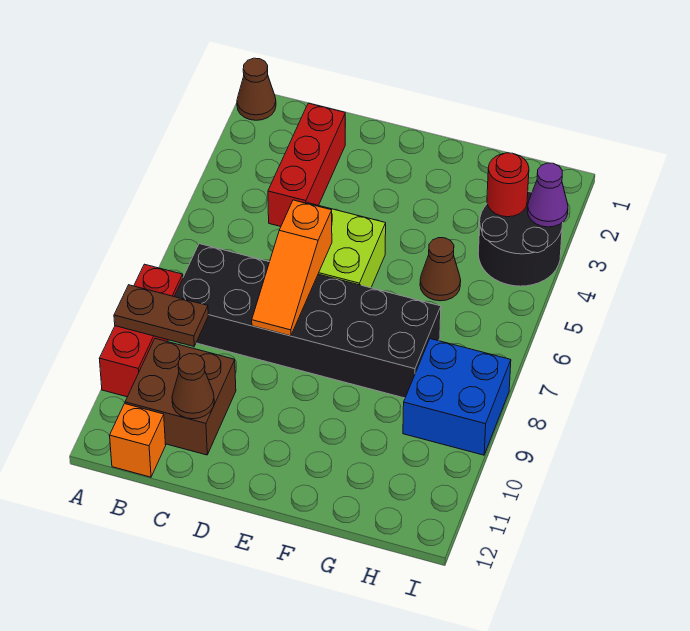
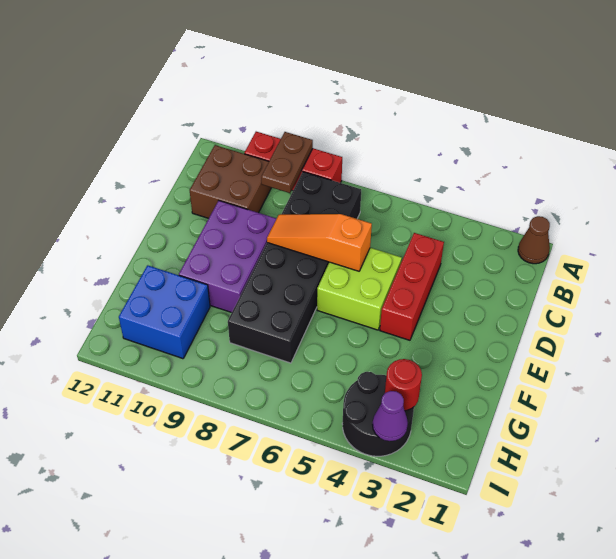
orange 1x1 brick [110,404,166,477] -> none
red 1x3 brick [268,103,345,226] -> red 1x3 brick turned to [380,233,444,340]
brown 1x1 cone [172,354,214,419] -> none
none -> purple 2x3 brick [179,201,277,313]
brown 1x1 cone [420,238,461,301] -> none
blue 2x2 brick [403,339,511,455] -> blue 2x2 brick moved to [119,265,210,359]

